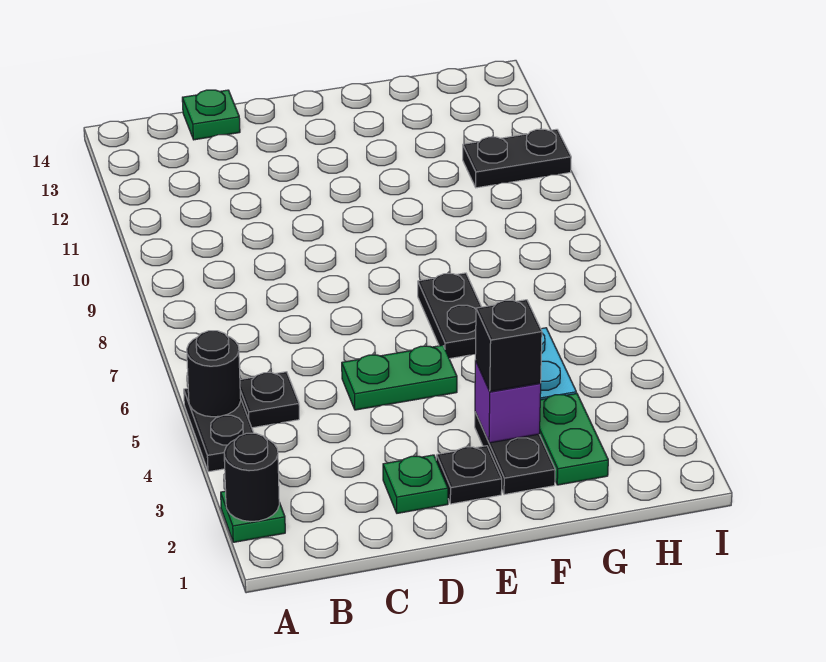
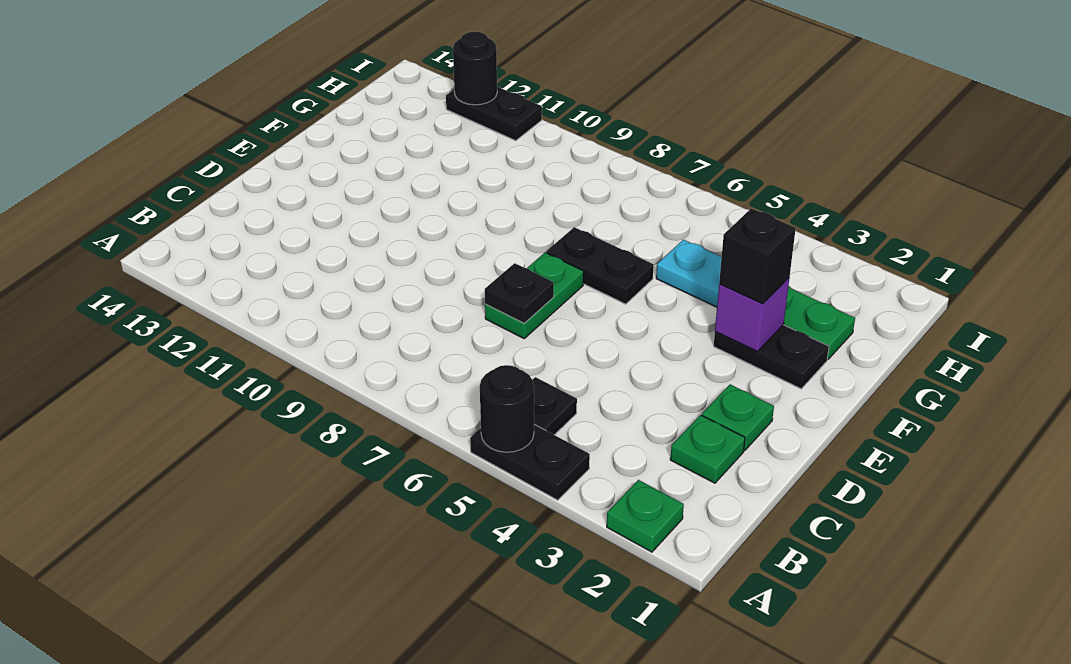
black 1x1 round brick [224,433,279,522] -> black 1x1 round brick moved to [453,32,497,105]
green 1x1 plate [182,90,240,140] -> green 1x1 plate moved to [670,415,745,483]
green 1x2 plate [342,345,457,410] -> green 1x2 plate moved to [485,253,584,338]
black 1x1 plate [436,446,502,504] -> black 1x1 plate moved to [485,263,554,323]
black 1x2 plate [463,129,571,188] -> black 1x2 plate turned to [446,87,542,141]

